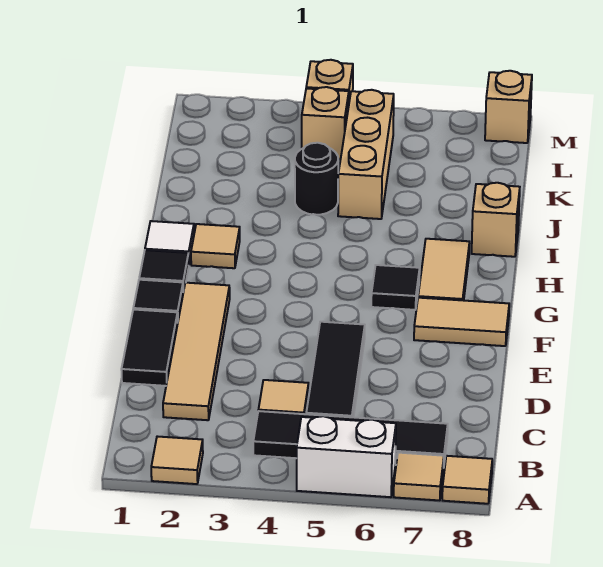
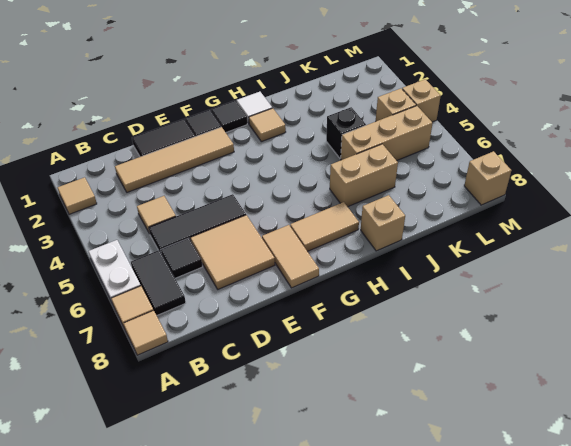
white 1x2 brick [297,416,396,497] -> white 1x2 plate [88,240,141,302]
black 1x4 tile [253,411,448,465] -> black 1x2 tile [131,250,186,315]
none -> tan 2x2 tile [191,215,275,289]
black 1x1 tile [371,265,420,310] -> black 1x1 tile moved to [161,238,203,278]
none -> tan 1x2 brick [330,144,398,207]
black 1x1 round brick [295,143,338,215] -> black 1x1 brick [326,107,366,158]

